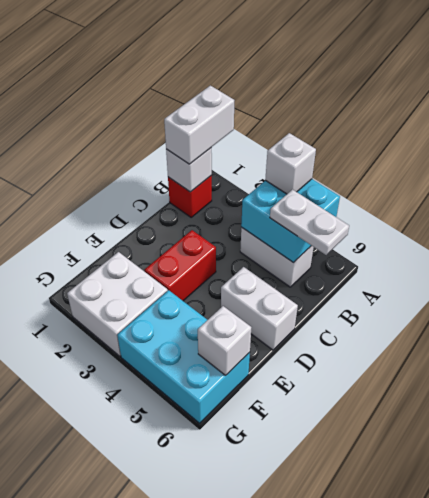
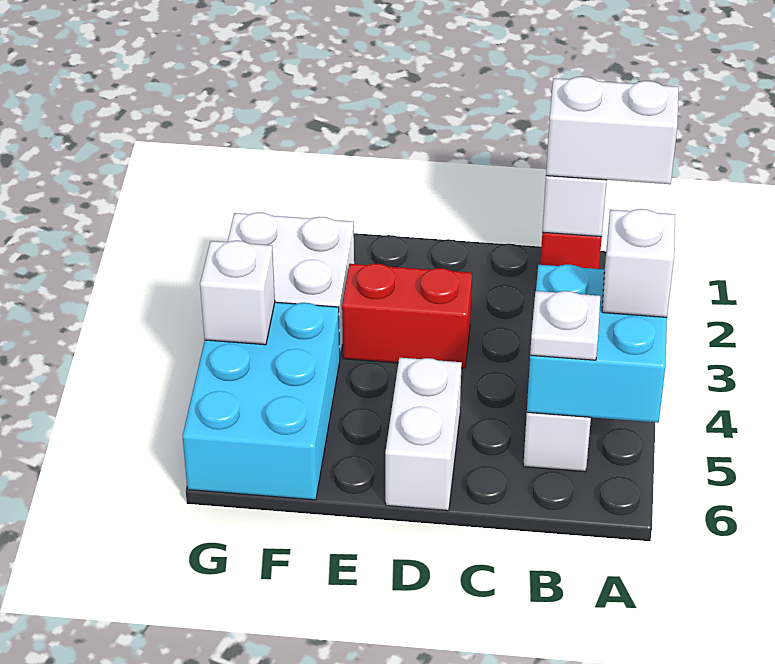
white 1x2 plate [270,190,349,255] -> white 1x1 plate [530,291,600,360]
white 1x1 brick [198,306,251,375] -> white 1x1 brick moved to [200,241,275,345]

